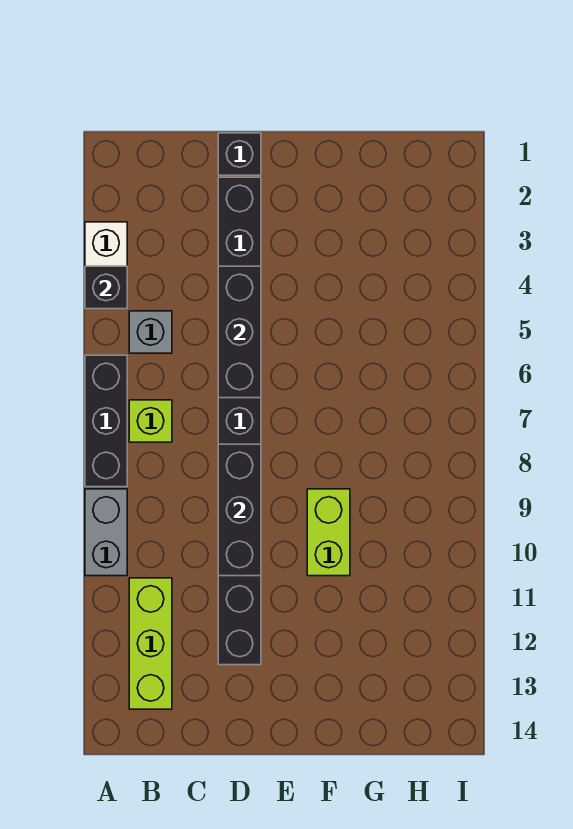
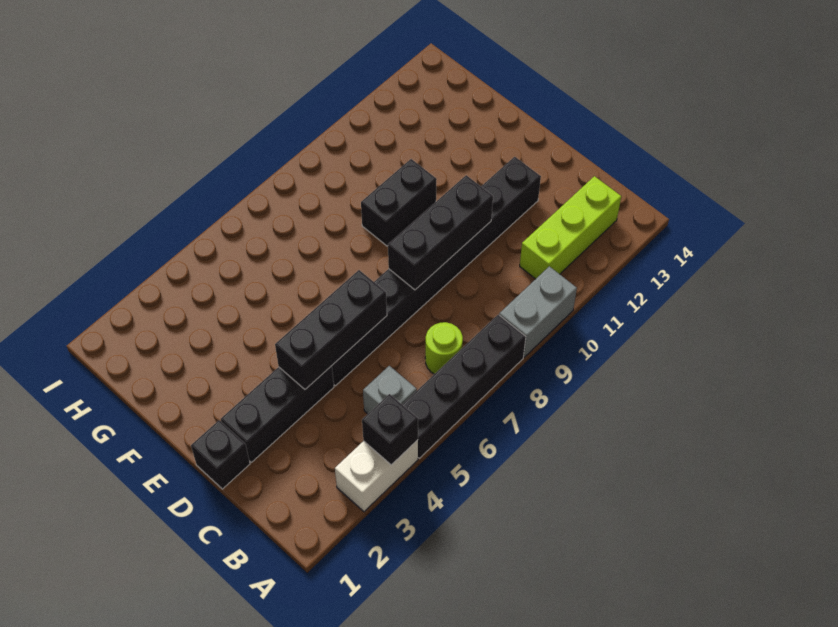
black 1x3 brick [85,355,127,487] -> black 1x4 brick [402,315,526,458]
lime 1x1 brick [129,400,172,442] -> lime 1x1 round brick [425,322,463,374]
lime 1x2 brick [307,489,350,576] -> black 1x2 brick [361,159,437,246]

